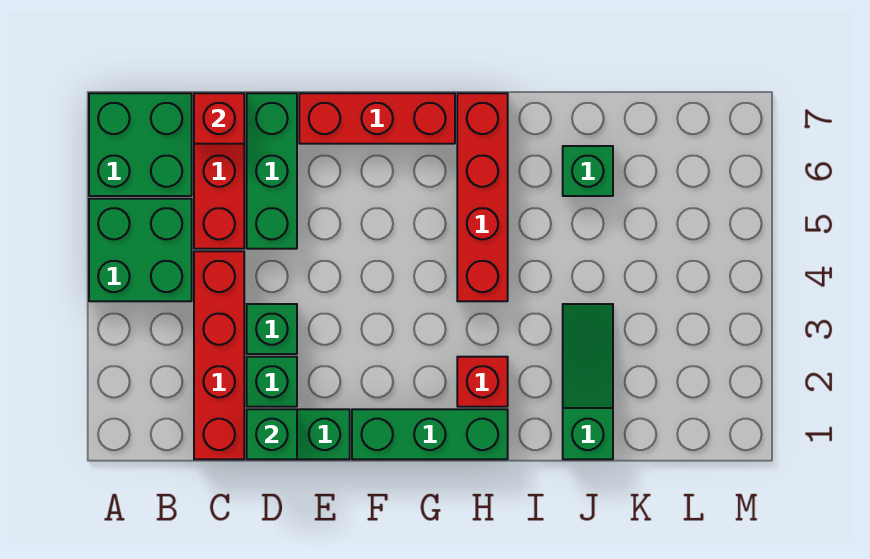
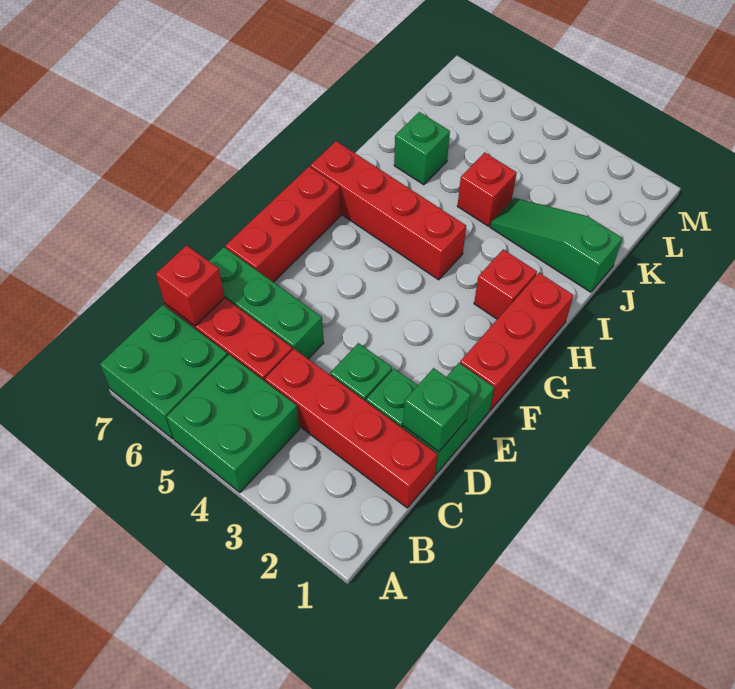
green 1x3 brick [352,409,508,459] -> red 1x3 brick [460,273,573,410]
none -> red 1x1 brick [458,152,517,226]

